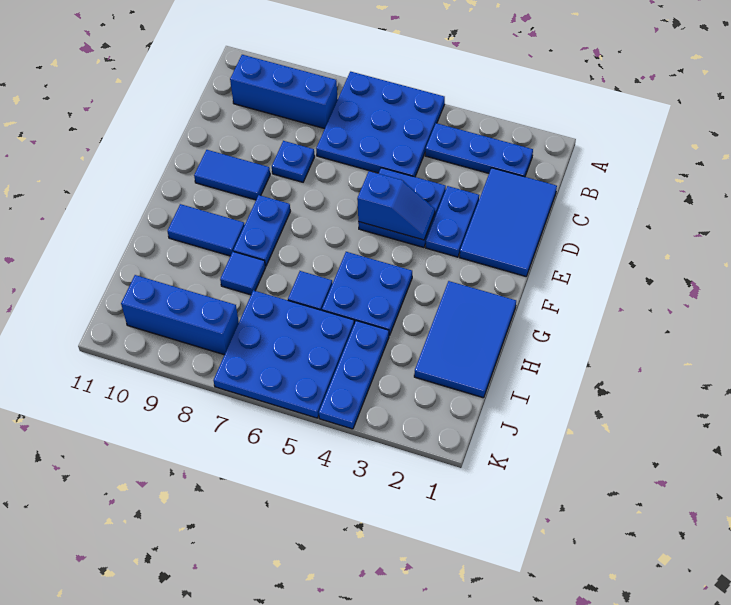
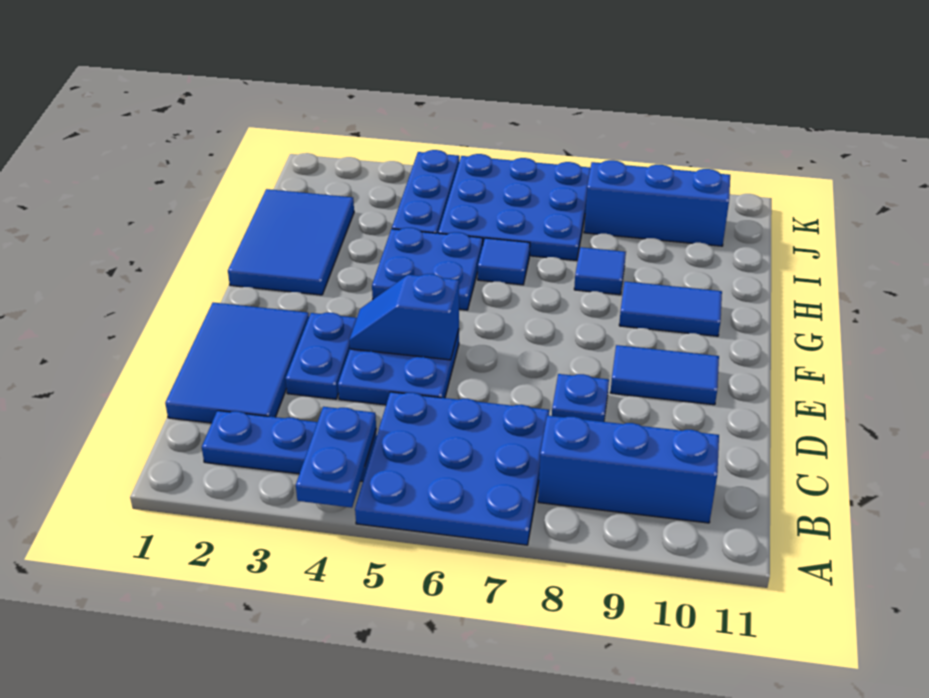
blue 1x2 plate [233,195,290,266] -> blue 1x2 plate moved to [296,407,376,508]

